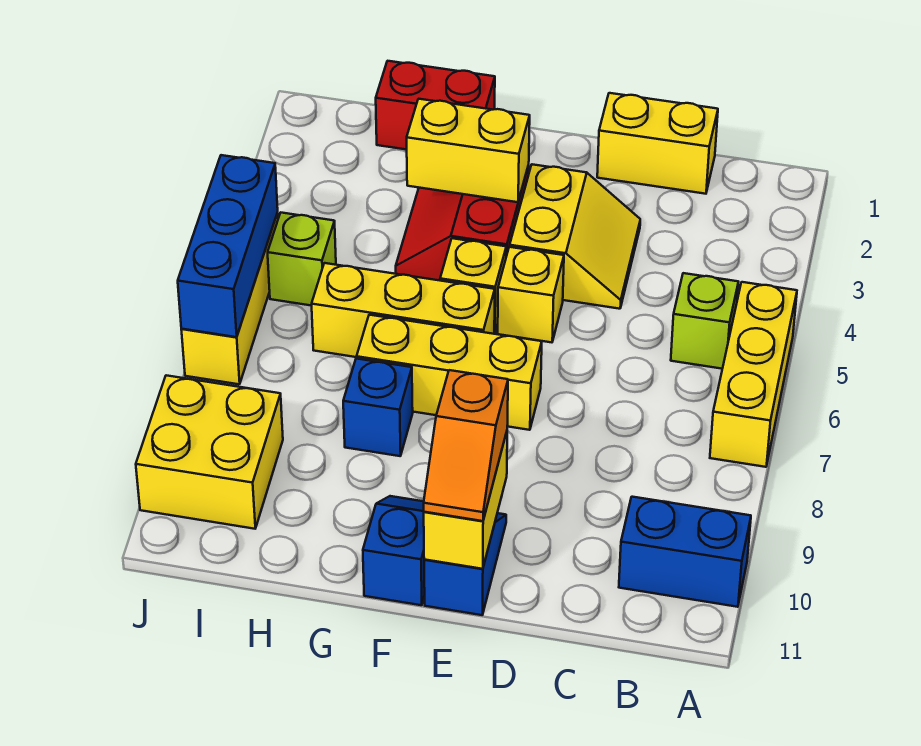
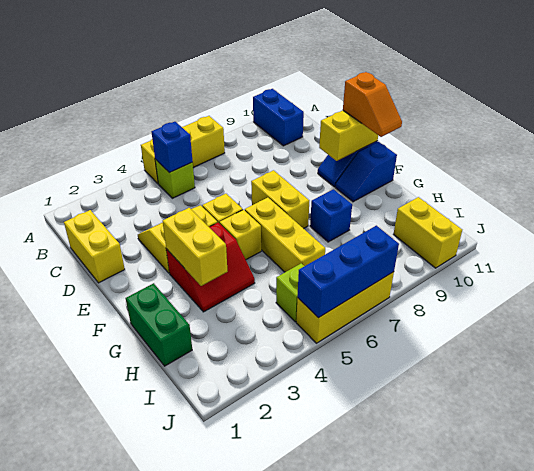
none -> blue 1x1 brick [152,122,193,173]
yellow 1x3 brick [357,315,542,430] -> yellow 1x2 brick [251,170,309,229]
orange 1x2 slope [424,370,508,521] -> orange 1x2 slope turned to [343,72,402,137]
red 1x2 brick [376,61,495,150] -> green 1x2 brick [126,283,192,366]
yellow 2x2 brick [136,375,283,529] -> yellow 1x2 brick [393,197,462,268]

